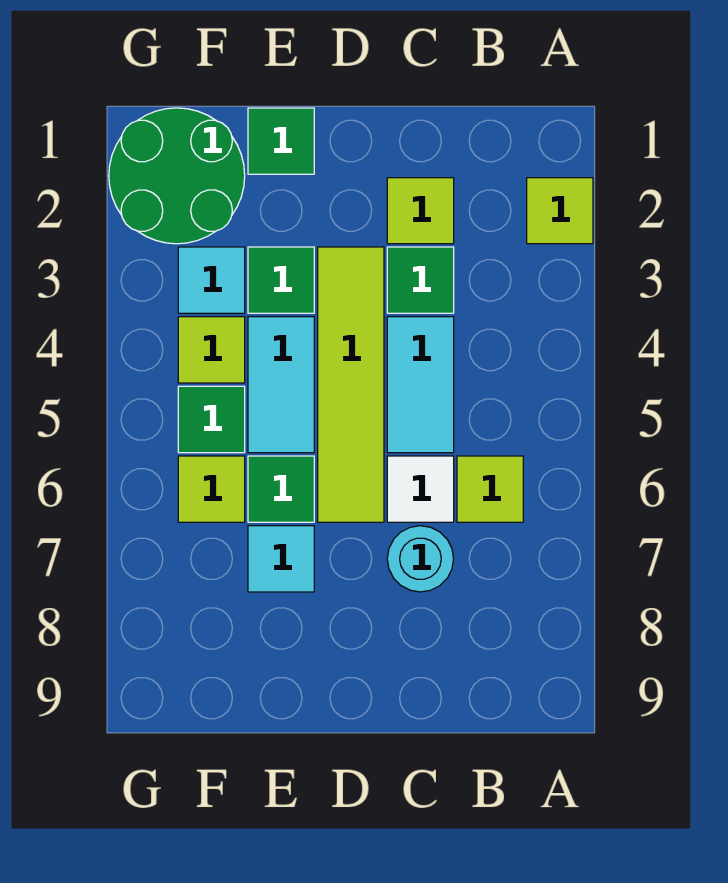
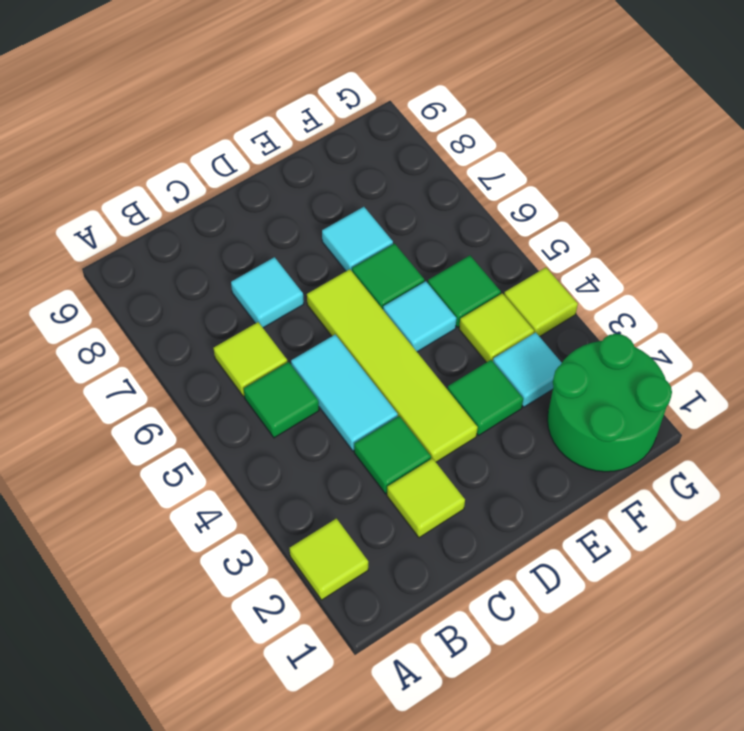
white 1x1 tile [387,456,454,522] -> none
cyan 1x1 round brick [387,526,454,592] -> cyan 1x1 tile [231,257,304,328]
green 1x1 tile [248,108,314,174] -> green 1x1 tile moved to [244,362,319,438]
cyan 1x2 tile [248,317,314,453] -> cyan 1x1 tile [383,281,457,352]
lime 1x1 tile [178,456,245,522] -> lime 1x1 tile moved to [504,267,578,337]

